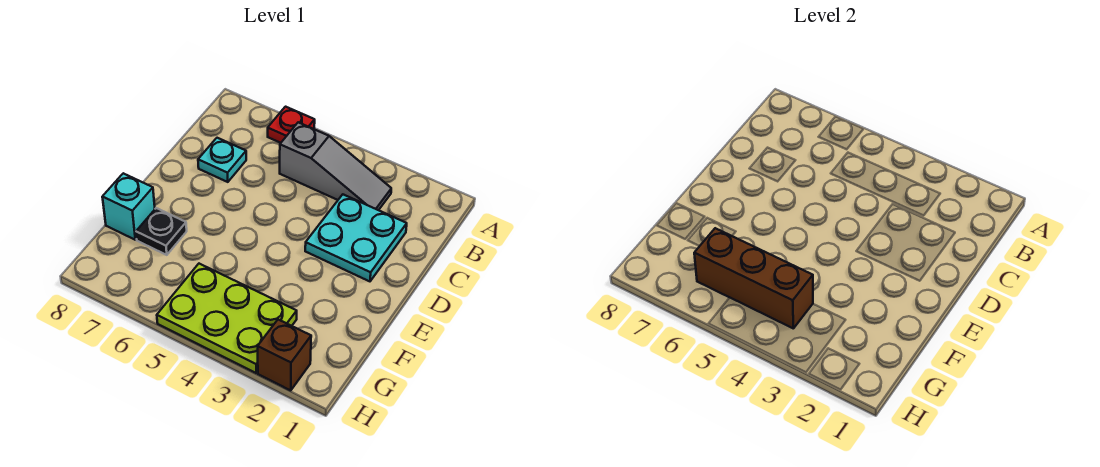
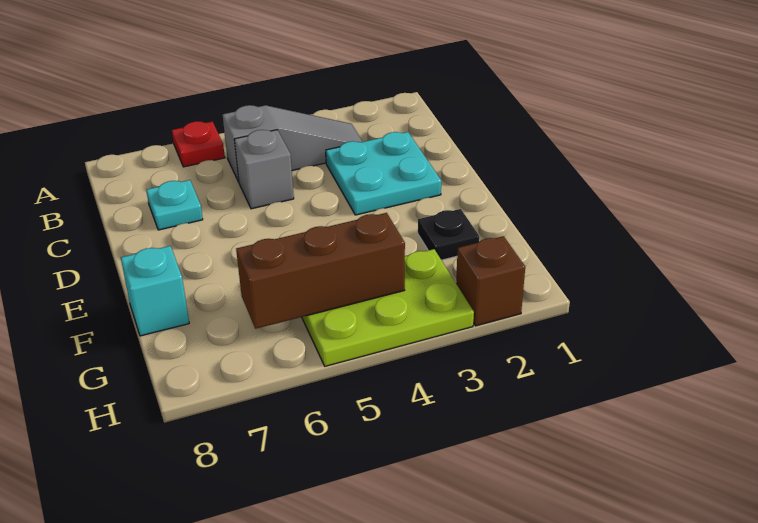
none -> grey 1x1 brick [234,130,294,209]
black 1x1 plate [136,208,187,255] -> black 1x1 plate moved to [418,209,479,260]

